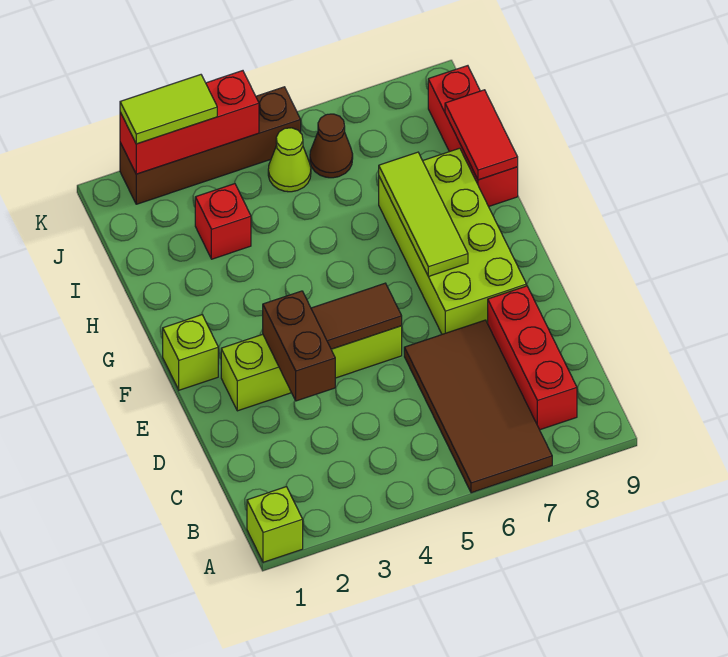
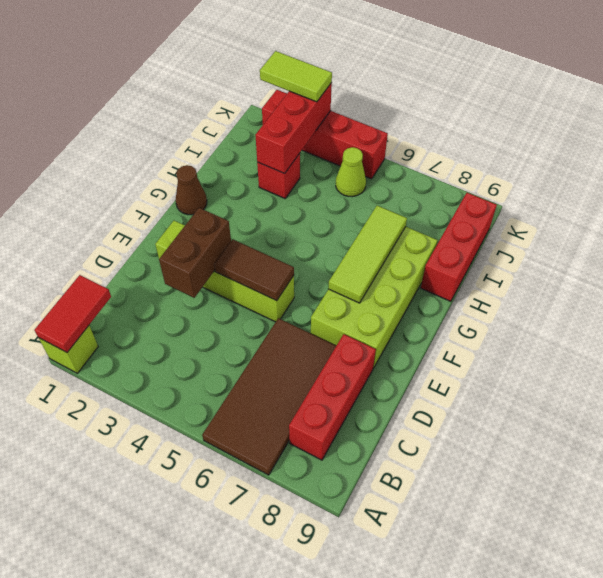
lime 1x1 brick [163,315,218,390] -> none
red 1x2 tile [445,90,518,180] -> red 1x2 tile moved to [34,275,111,352]
brown 1x1 cone [310,114,353,178] -> brown 1x1 cone moved to [176,165,207,215]
brown 1x4 brick [120,87,301,204] -> red 1x4 brick [262,90,388,179]
red 1x3 brick [120,71,259,174] -> red 1x3 brick turned to [255,83,332,173]

